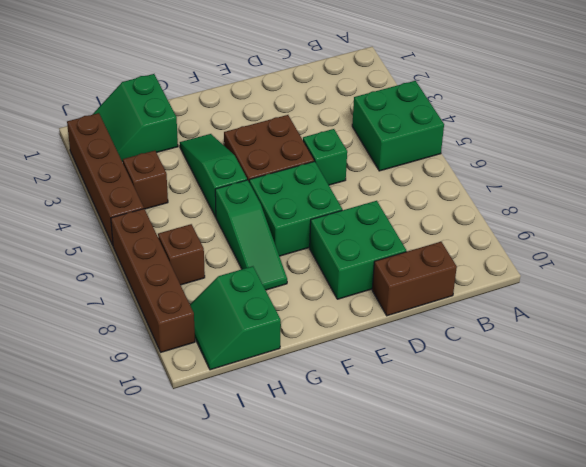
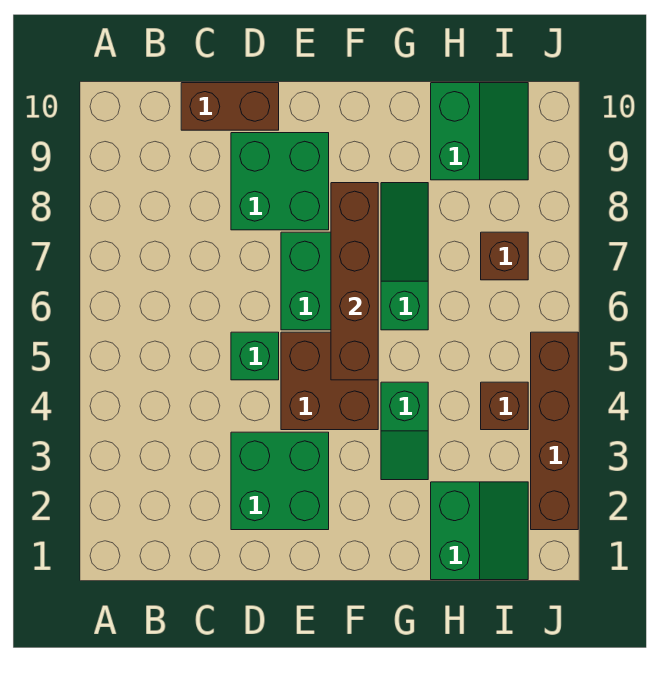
green 2x2 brick [352,81,444,171] -> green 2x2 brick moved to [231,432,329,530]
green 1x3 slope [180,134,247,217] -> green 1x2 slope [381,382,428,480]
brown 1x4 brick [111,209,195,352] -> brown 1x4 brick moved to [331,183,378,380]

